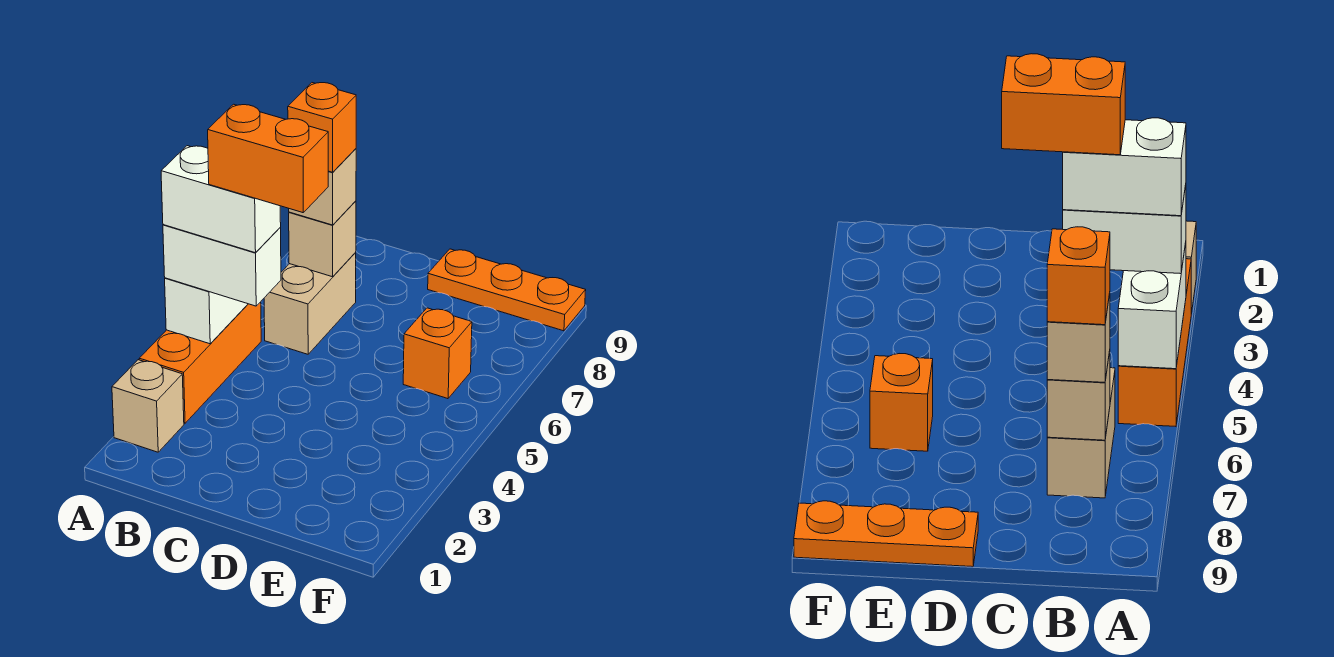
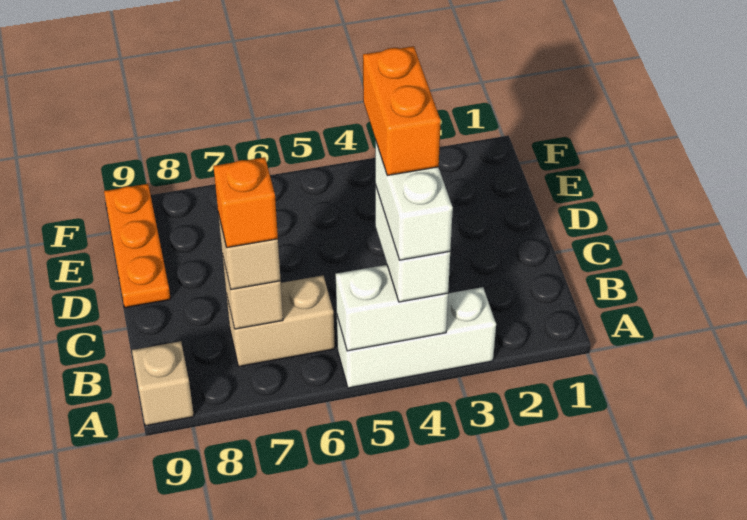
tan 1x1 brick [112,360,184,452] -> tan 1x1 brick moved to [132,341,194,426]
orange 1x3 brick [139,302,261,423] -> white 1x3 brick [337,287,496,388]
orange 1x1 brick [403,308,472,399] -> none

